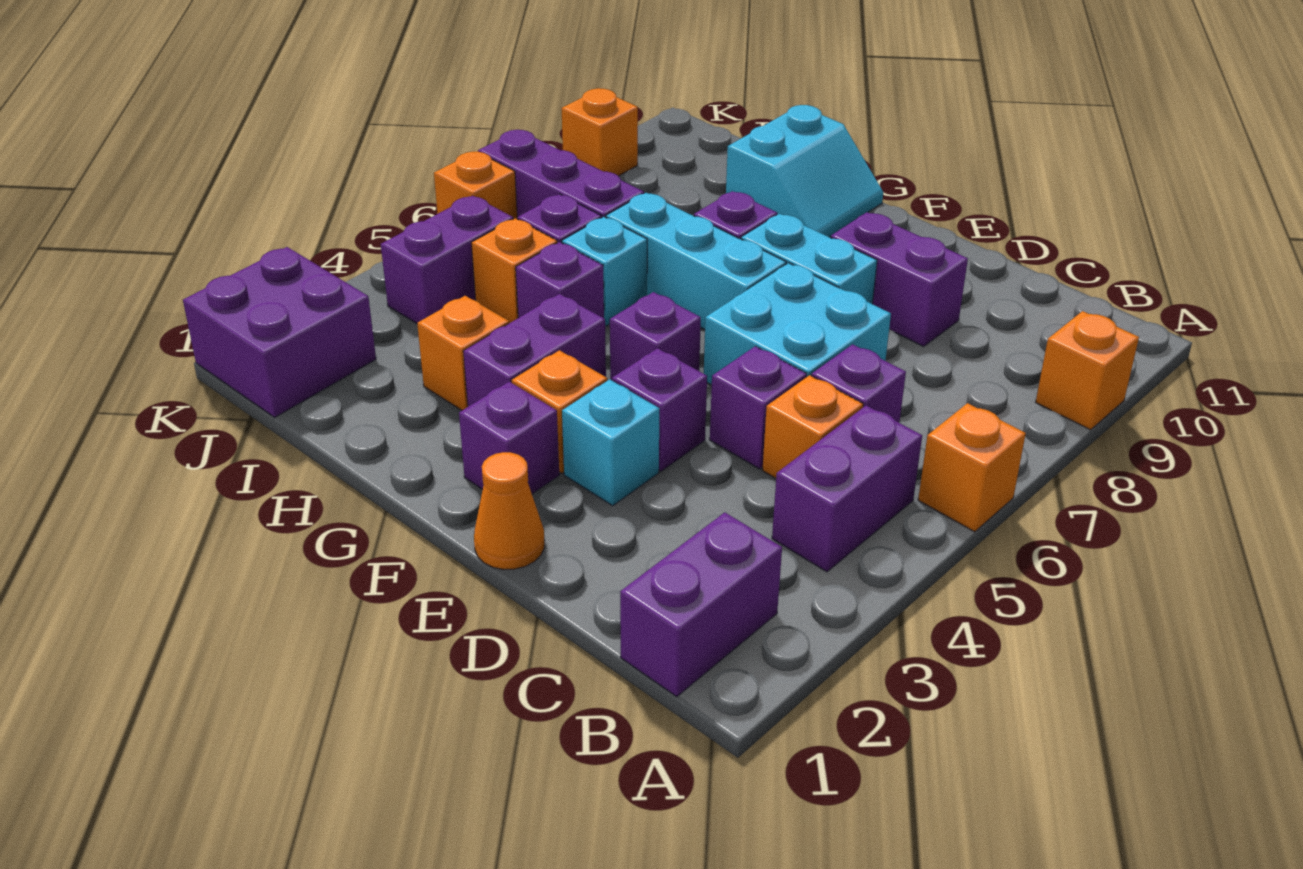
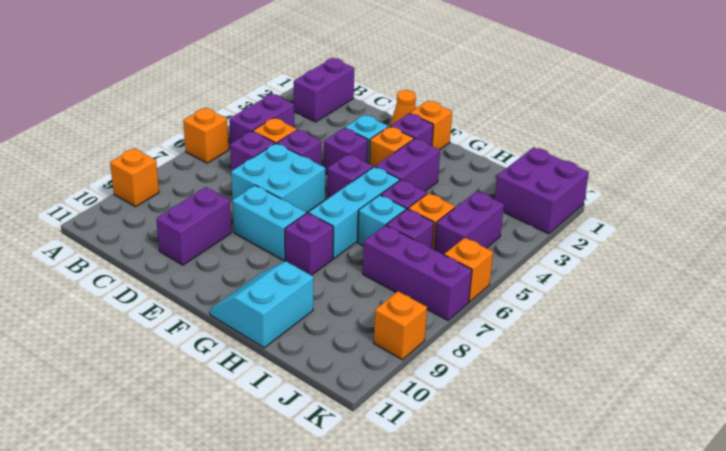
purple 1x2 brick [830,212,968,346] -> purple 1x2 brick turned to [156,187,231,265]
cyan 1x3 brick [606,193,786,329] -> cyan 1x3 brick turned to [309,167,400,258]
orange 1x1 brick [417,296,509,410] -> orange 1x1 brick moved to [410,101,452,150]

